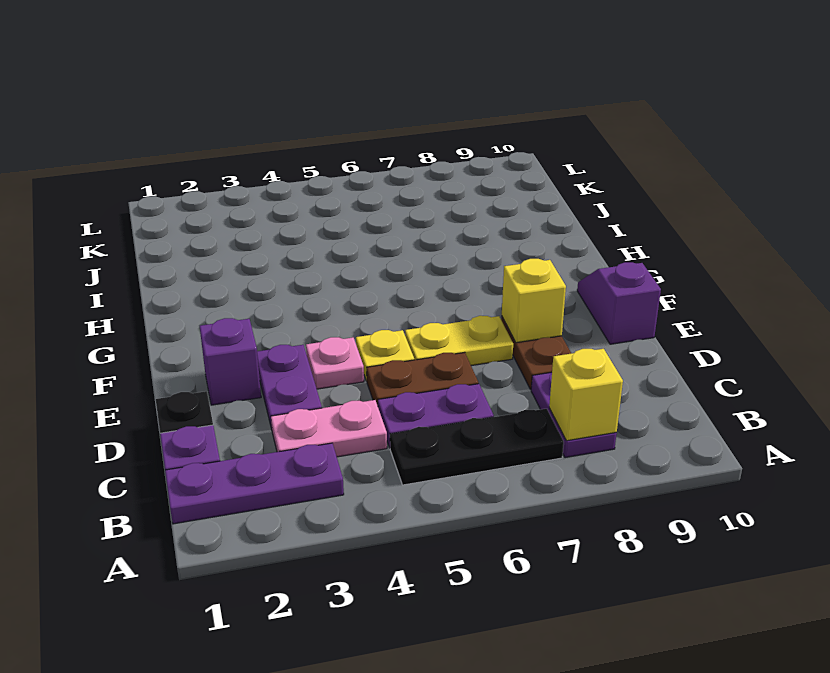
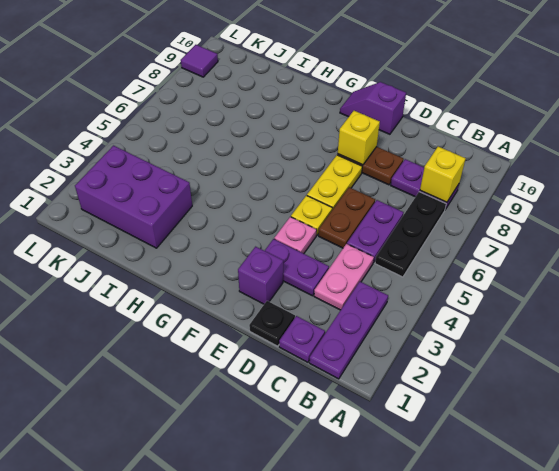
none -> purple 2x3 brick [75,146,192,248]
none -> purple 1x1 tile [181,45,218,77]

